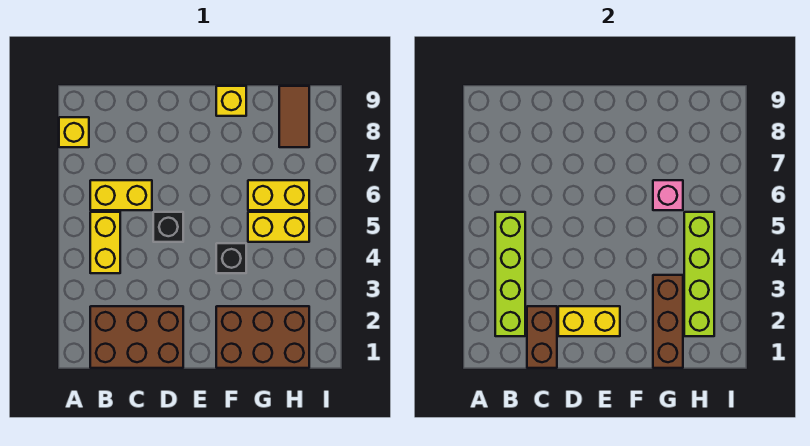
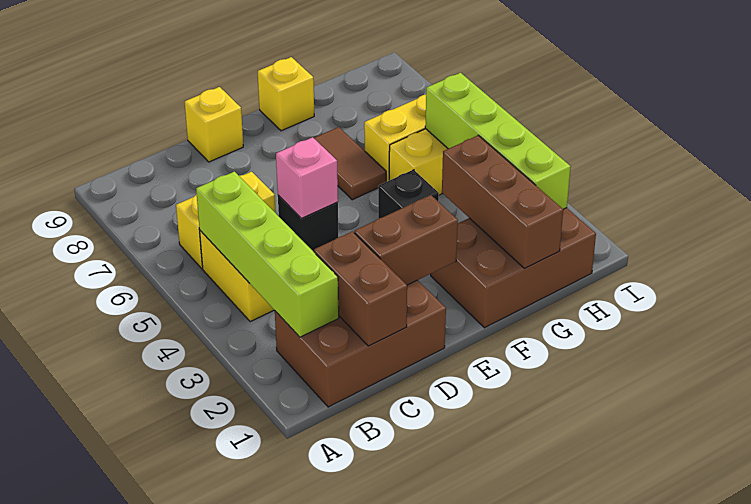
yellow 1x1 brick [59,117,89,147] -> yellow 1x1 brick moved to [185,87,243,162]
yellow 1x2 brick [558,306,620,336] -> brown 1x2 brick [354,195,458,285]
pink 1x1 brick [653,180,683,210] -> pink 1x1 brick moved to [276,137,338,219]
brown 1x2 tile [279,86,309,147] -> brown 1x2 tile moved to [314,127,386,200]

